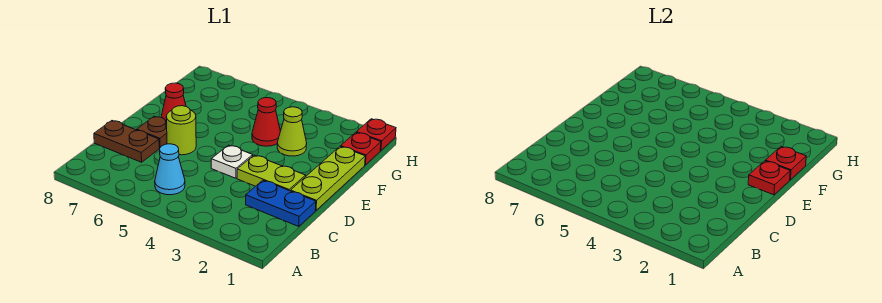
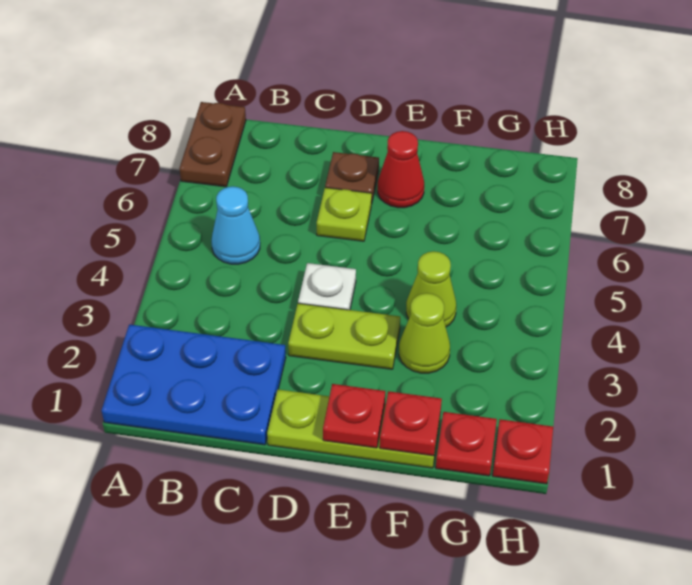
blue 1x2 plate [246,180,316,226] -> blue 2x3 plate [102,324,286,445]
brown 1x2 plate [94,121,159,162] -> brown 1x2 plate moved to [179,102,246,187]
lime 1x2 plate [237,155,306,191] -> lime 1x2 plate turned to [288,303,400,369]
lime 1x1 round brick [166,106,196,155] -> lime 1x1 plate [317,188,372,241]
red 1x1 cone [252,97,280,146] -> lime 1x1 cone [406,251,456,327]

